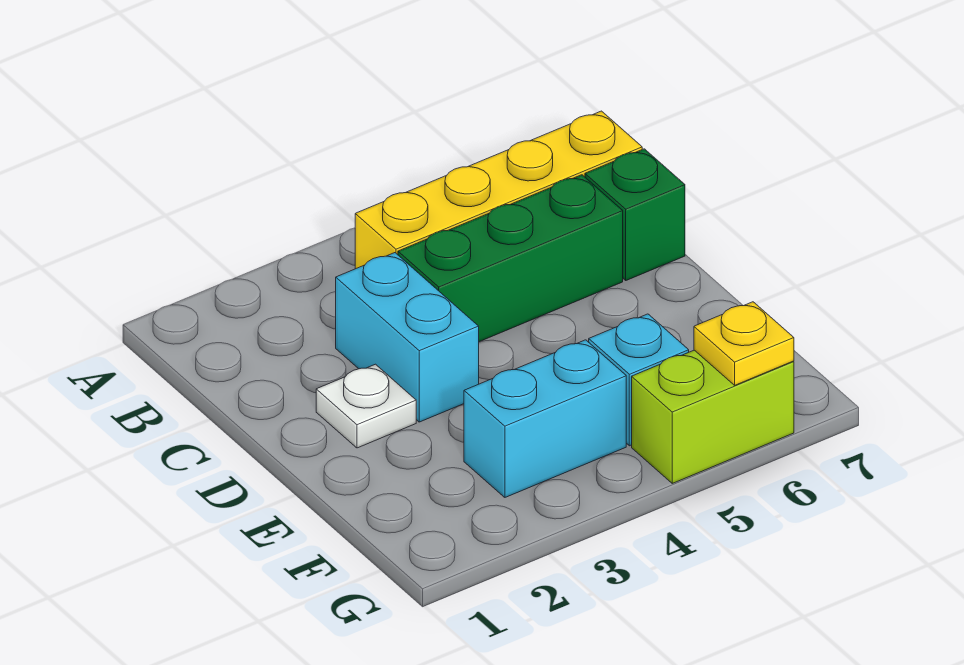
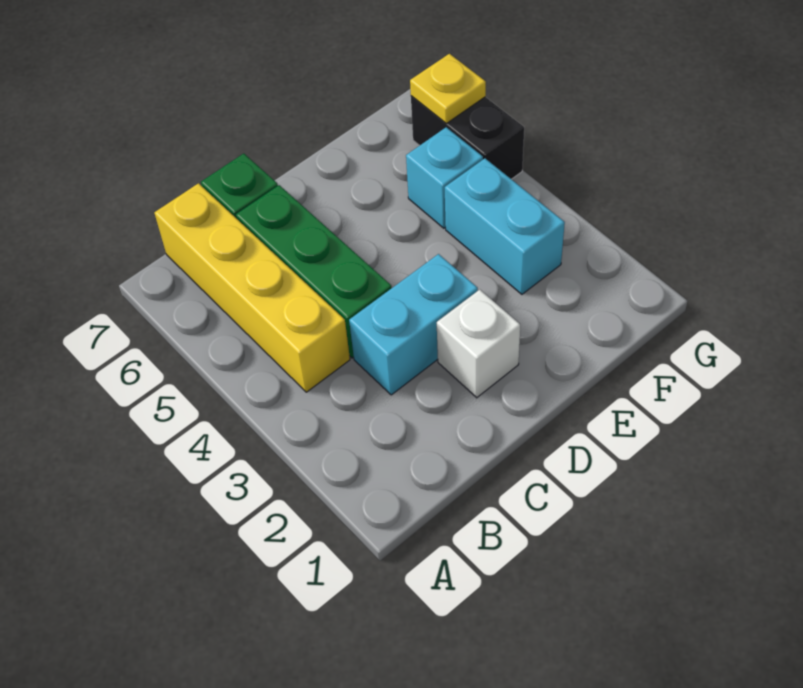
white 1x1 plate [316,364,416,448] -> white 1x1 brick [437,290,520,398]
lime 1x2 brick [632,350,794,483] -> black 1x2 brick [411,96,524,179]

